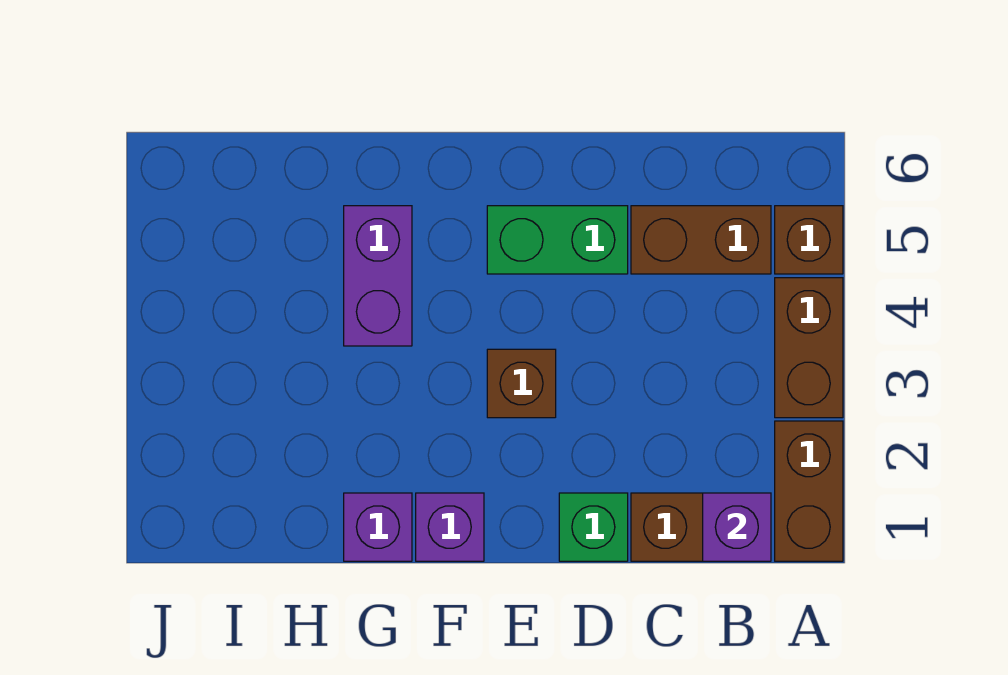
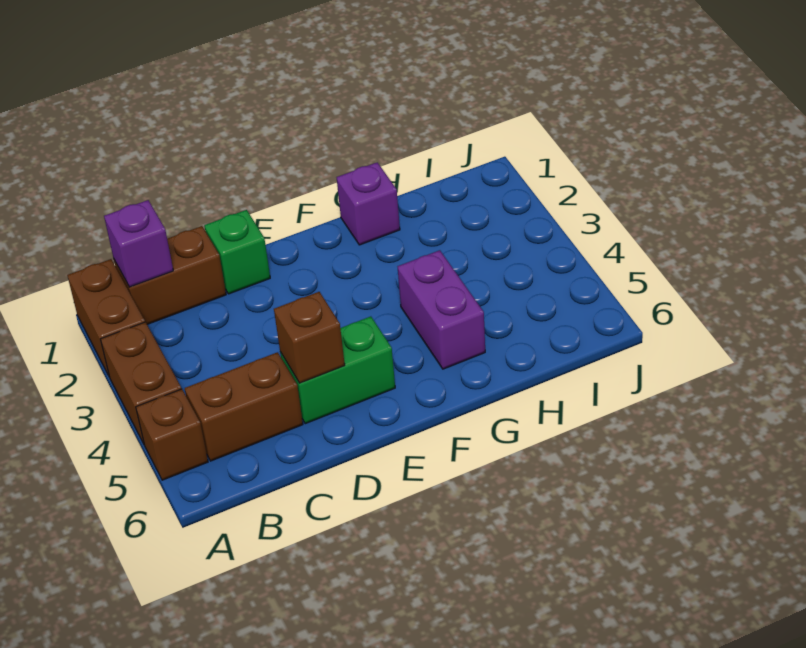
brown 1x1 brick [487,349,556,418] -> brown 1x1 brick moved to [274,292,345,383]
purple 1x1 brick [416,493,484,561] -> none

